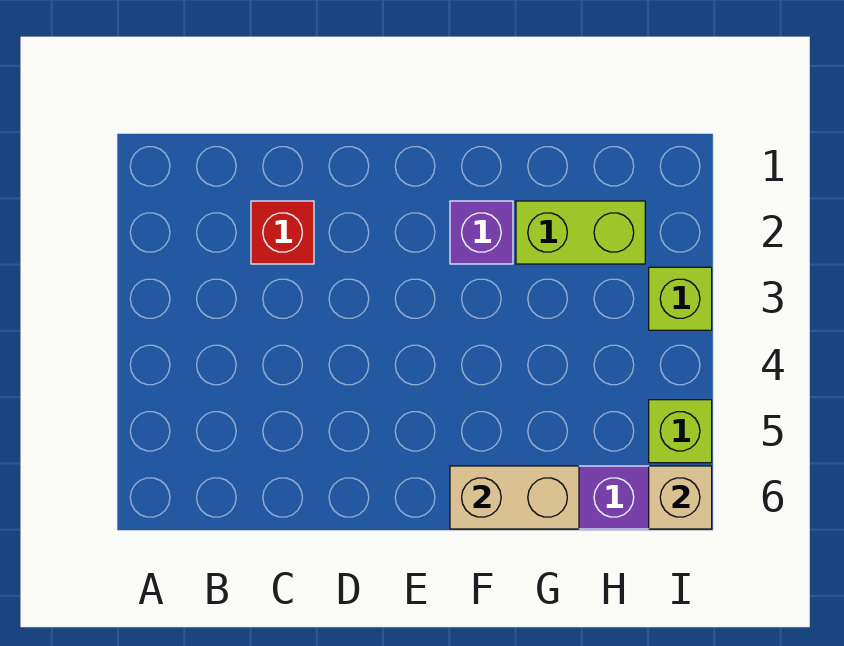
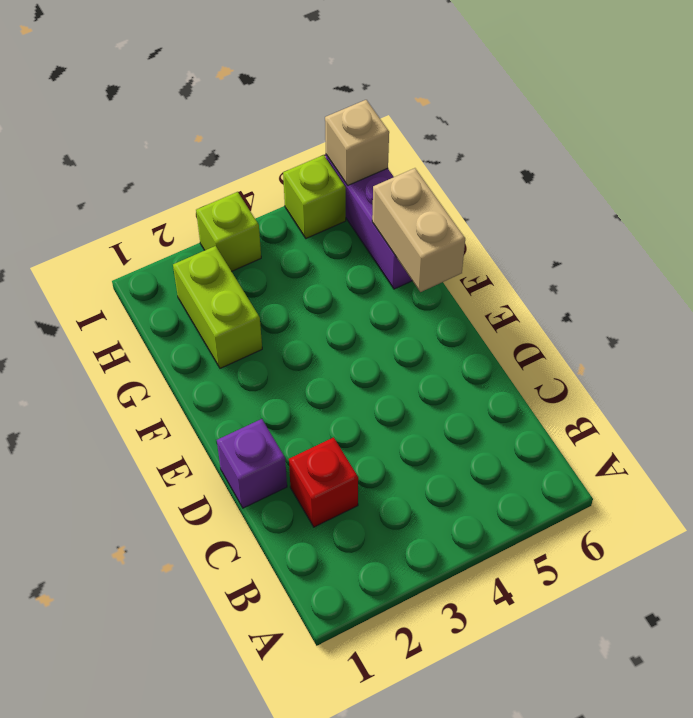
purple 1x1 brick [450,201,513,264] -> purple 1x1 brick moved to [217,419,287,508]

